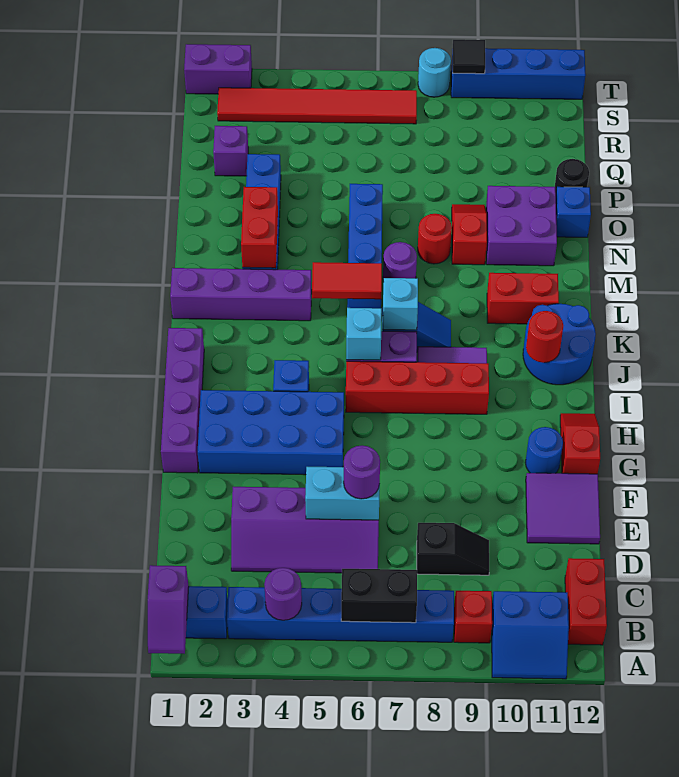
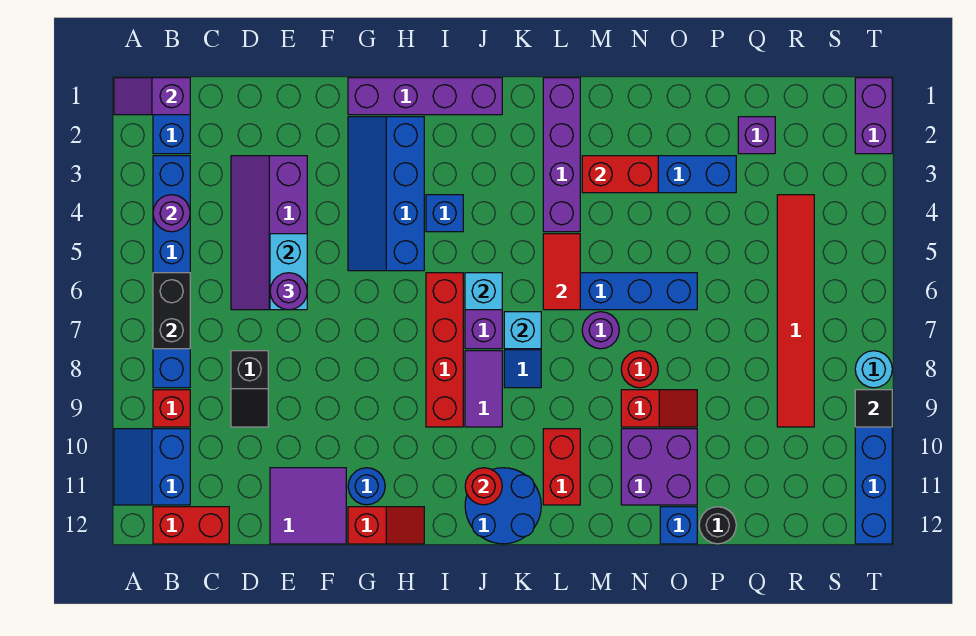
blue 2x4 brick [198,390,344,475] -> blue 2x4 slope [348,117,424,271]
red 1x6 tile [217,88,417,124] -> red 1x6 tile moved to [777,195,814,427]

